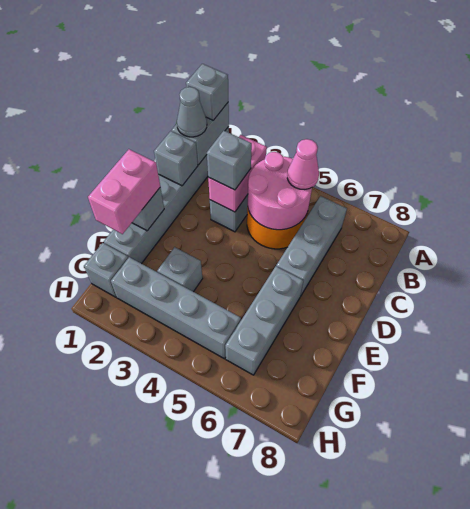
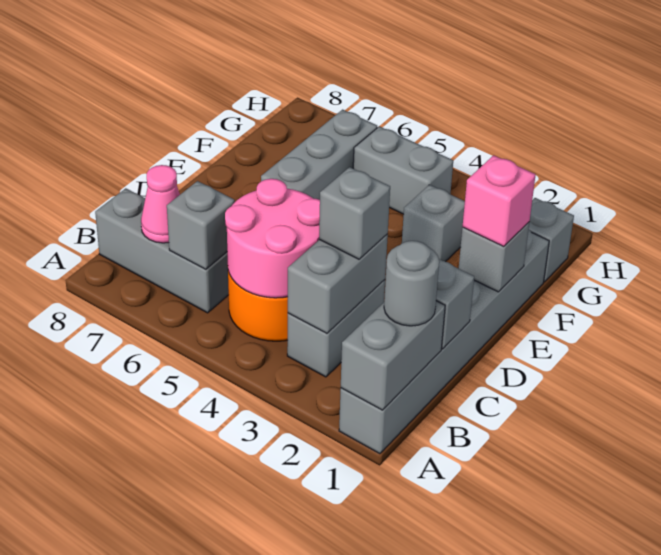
grey 1x1 brick [186,64,228,120] -> grey 1x1 brick moved to [167,181,235,270]
grey 1x1 cone [177,87,207,137] -> grey 1x1 round brick [384,241,439,326]
pink 1x2 brick [208,135,267,212] -> grey 1x2 brick [288,234,388,334]
pink 1x1 cone [287,139,319,189] -> pink 1x1 cone moved to [141,165,180,243]
grey 1x3 brick [276,196,347,296] -> grey 1x3 brick turned to [95,188,229,313]
pink 1x2 brick [88,149,160,234] -> pink 1x1 brick [462,155,536,247]
grey 1x4 brick [111,257,241,359] -> grey 1x2 brick [353,126,453,214]

